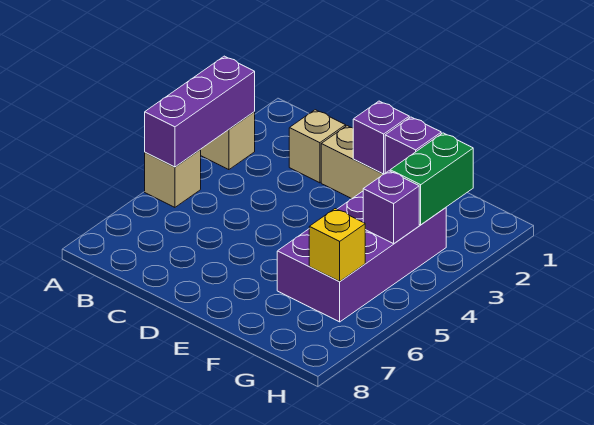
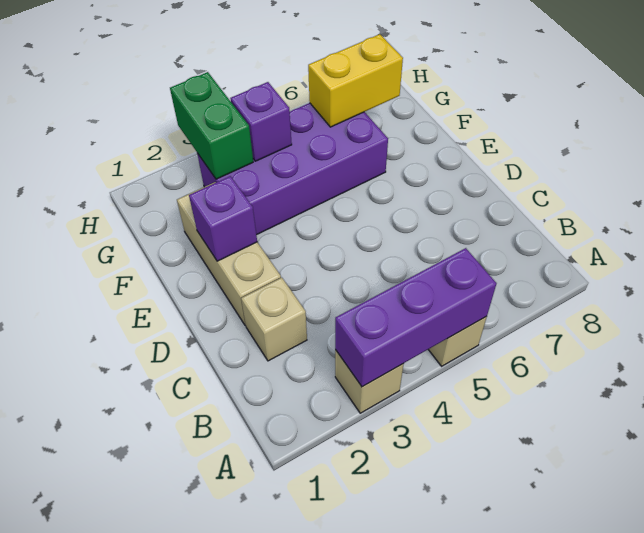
purple 1x1 brick [385,117,441,173] -> none
green 1x2 brick [390,133,473,225] -> green 1x2 brick turned to [170,72,253,179]
yellow 1x1 brick [309,209,365,281] -> yellow 1x2 brick [308,34,403,127]

